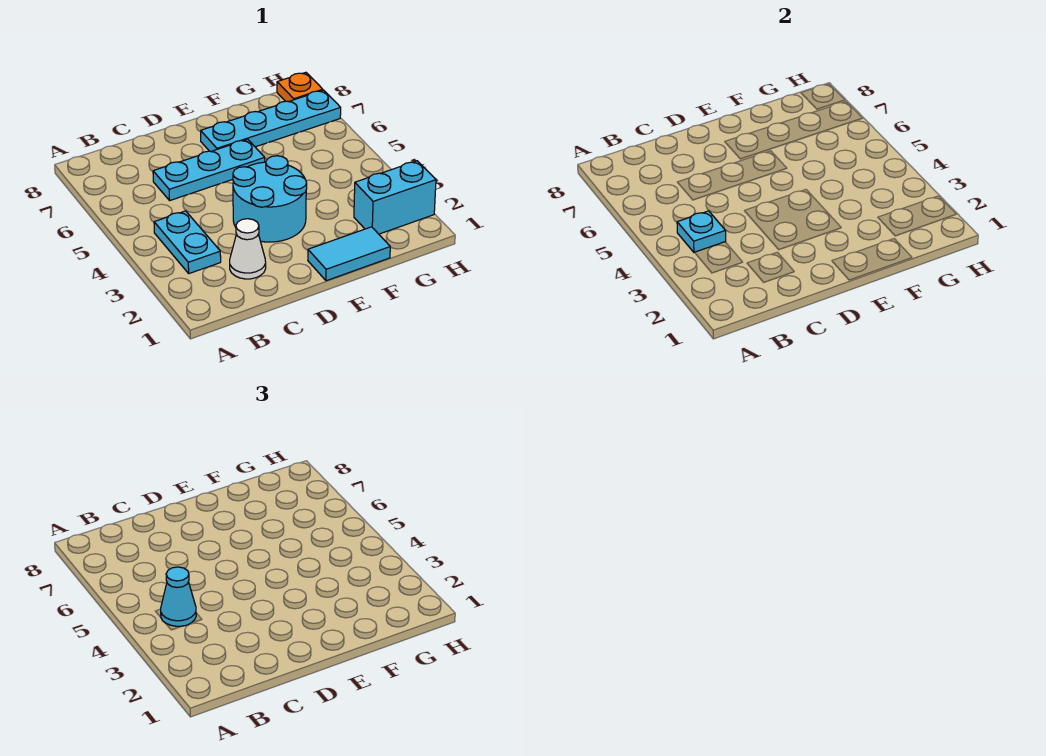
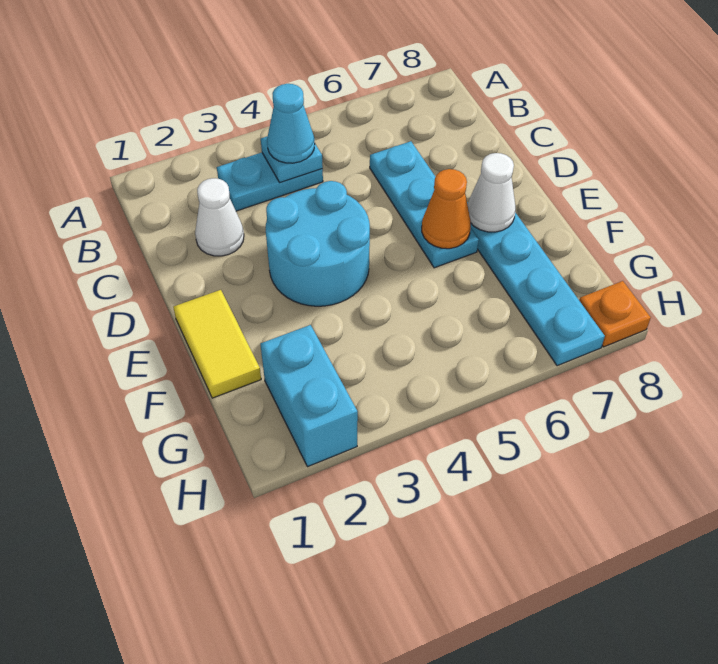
cyan 1x2 tile [308,227,390,281] -> yellow 1x2 tile [173,290,261,398]
none -> orange 1x1 cone [422,169,471,249]
none -> white 1x1 cone [467,153,516,232]

